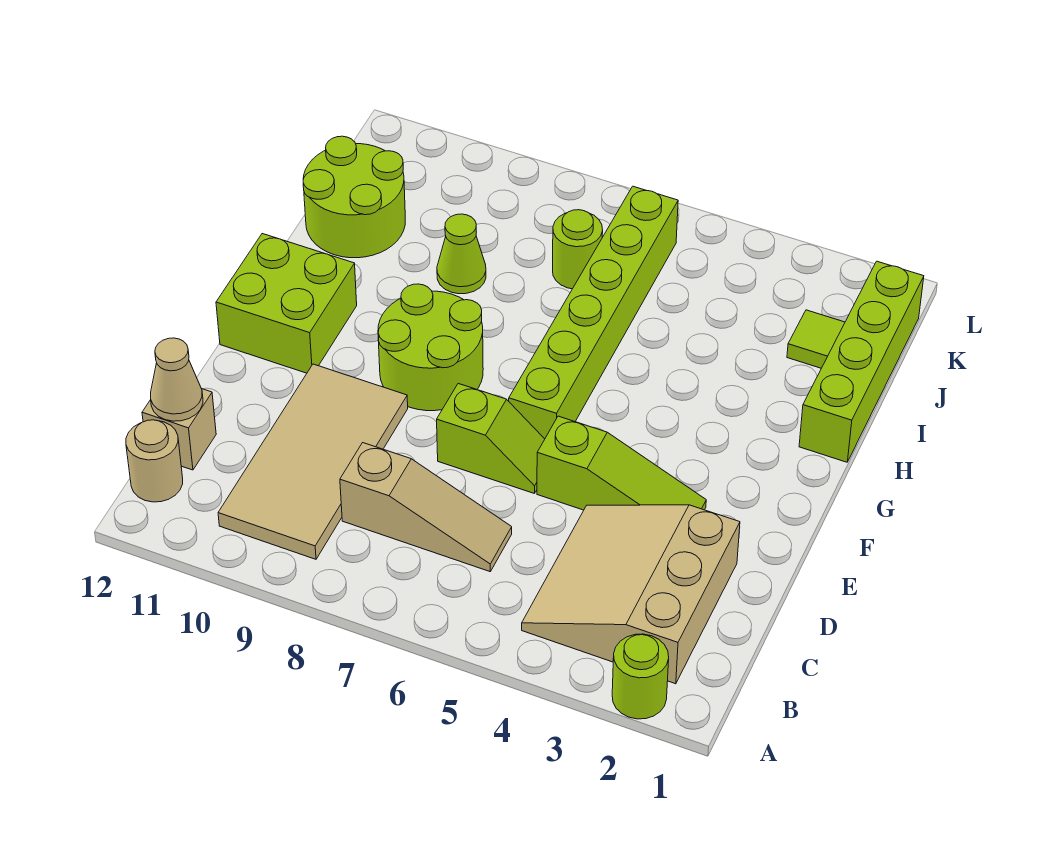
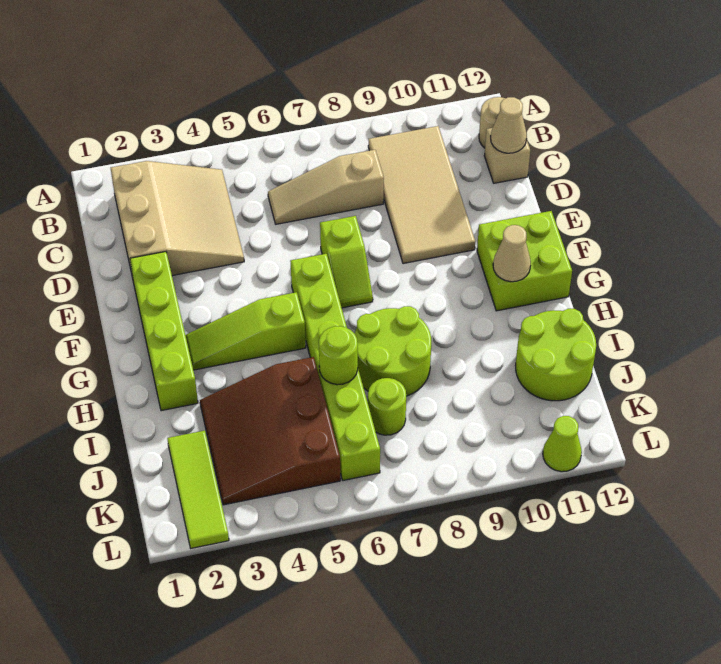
lime 1x1 round brick [612,634,669,719] -> lime 1x1 round brick moved to [319,326,358,385]
lime 1x3 slope [537,416,706,510] -> lime 1x3 slope moved to [185,292,306,370]
lime 1x2 slope [437,384,545,494] -> lime 1x2 slope turned to [320,216,373,308]
lime 2x2 round brick [378,284,483,411] -> lime 2x2 round brick moved to [355,306,431,396]
none -> tan 1x1 cone [493,225,531,282]
lime 1x4 brick [799,261,924,462] -> lime 1x4 brick moved to [130,252,198,411]
none -> brown 3x3 slope [200,357,340,505]
lime 1x1 cone [437,214,486,294] -> lime 1x1 cone moved to [543,416,582,472]
lime 1x1 tile [787,310,845,368] -> lime 1x3 tile [167,431,229,548]

